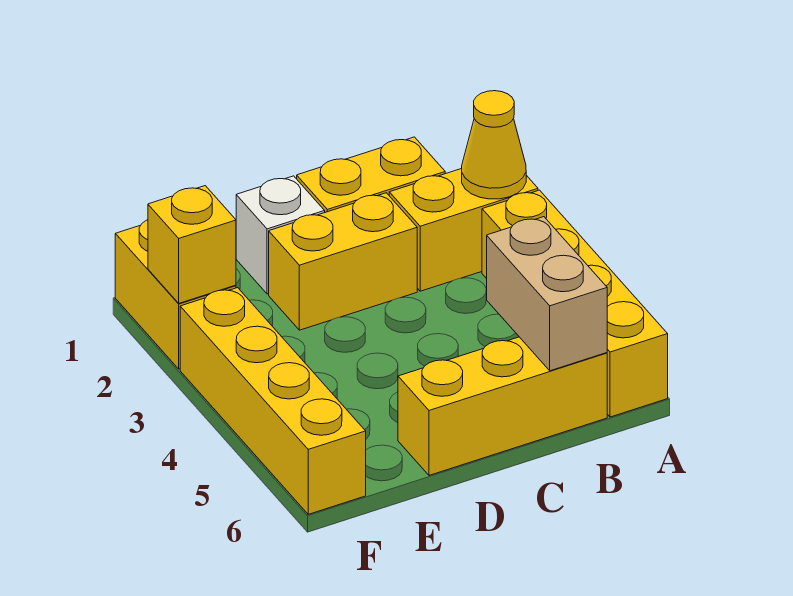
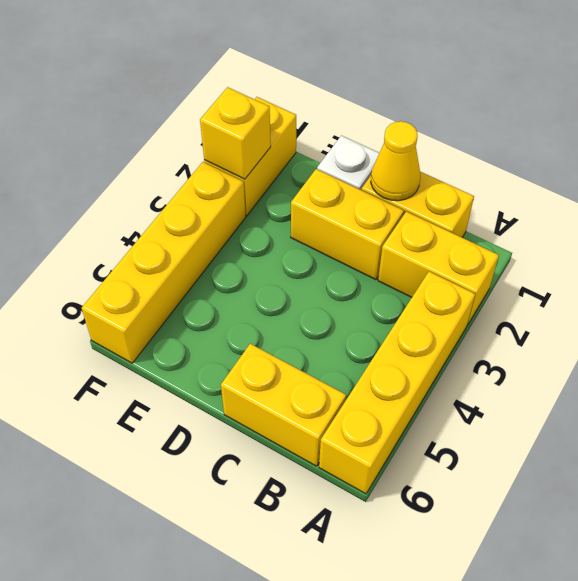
yellow 1x1 cone [462,91,526,199] -> yellow 1x1 cone moved to [371,121,420,201]
tan 1x2 brick [487,217,607,371] -> none
yellow 1x3 brick [398,337,607,475] -> yellow 1x2 brick [221,344,346,466]

